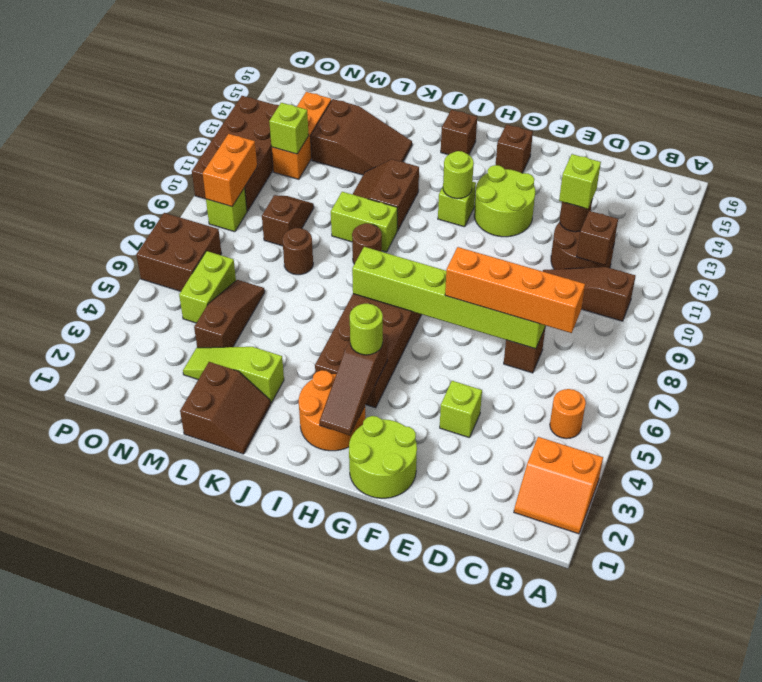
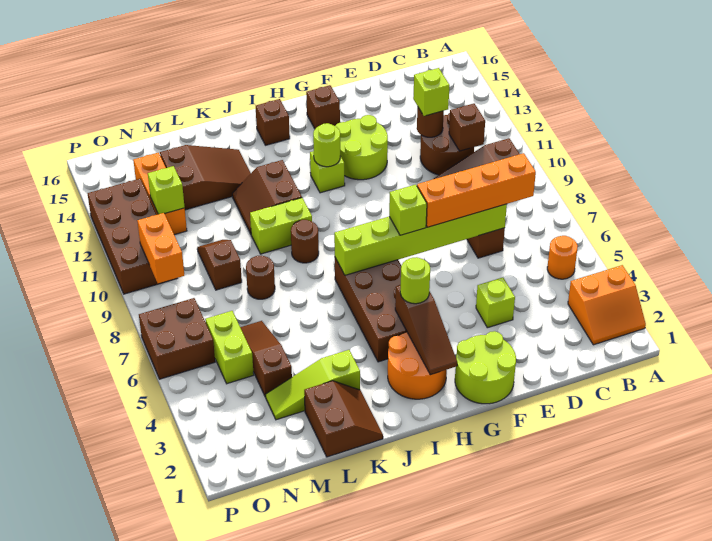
lime 1x1 brick [206,188,247,232] -> lime 1x1 brick moved to [389,185,427,235]

